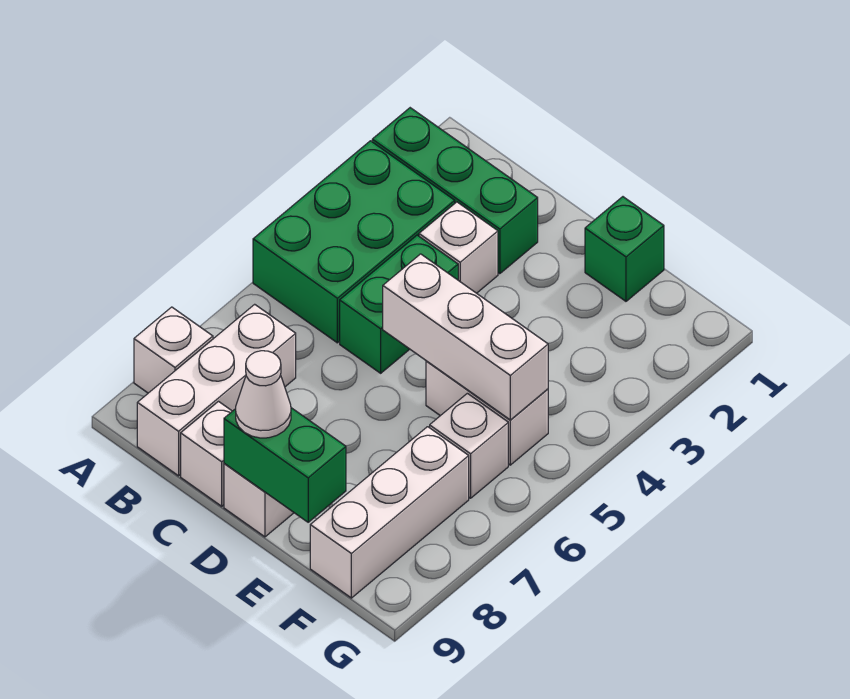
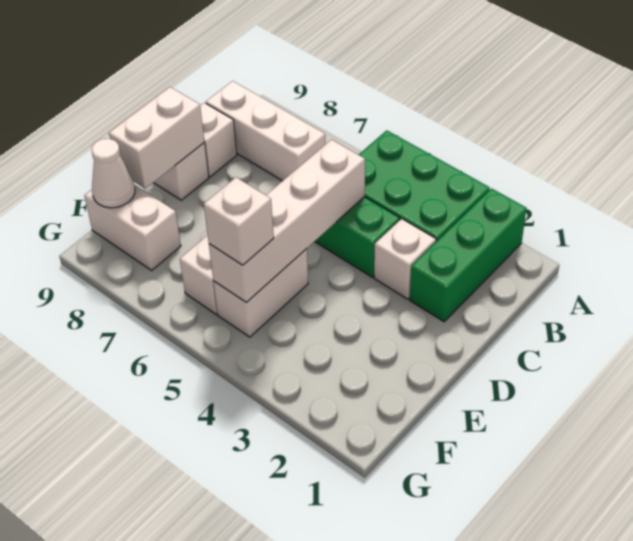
white 1x1 brick [134,307,213,393] -> white 1x1 brick moved to [204,177,274,265]
white 1x3 brick [383,254,548,420] -> white 1x4 brick [209,140,365,303]
green 1x2 brick [224,408,346,522] -> white 1x2 brick [109,87,204,189]
white 1x1 cone [236,351,291,438] -> white 1x1 cone moved to [92,139,135,208]
green 1x1 brick [585,197,664,301] -> none
white 1x3 brick [310,427,469,598] -> white 1x2 brick [84,185,181,270]

